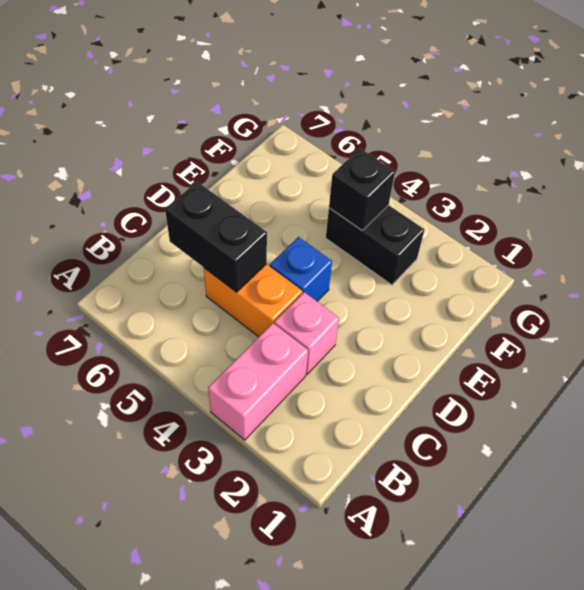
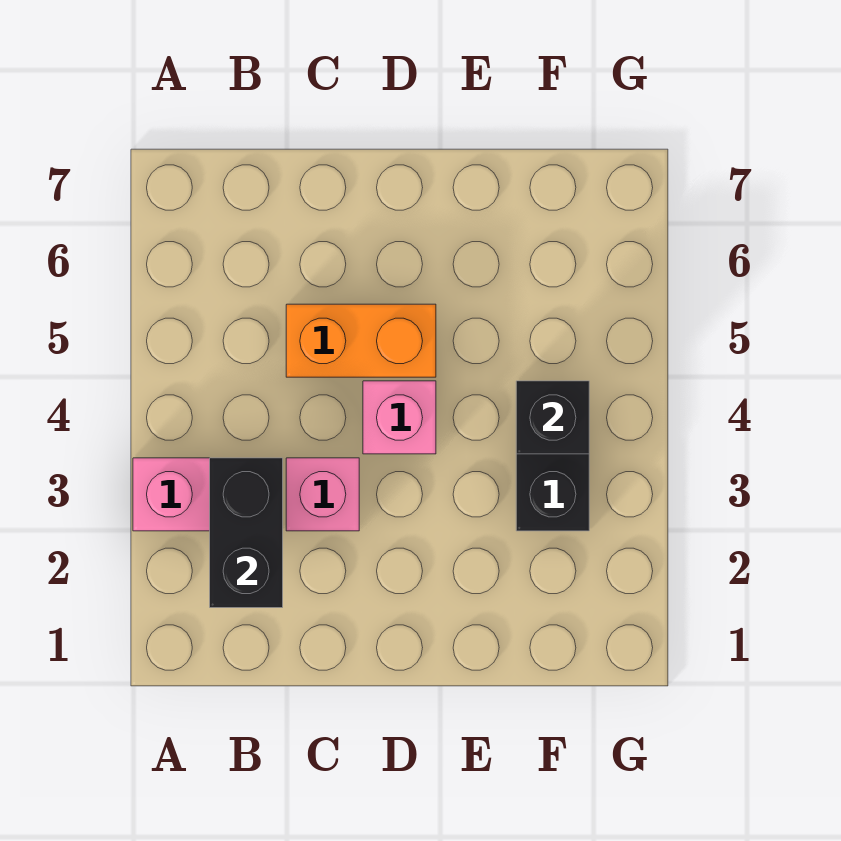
orange 1x2 brick [204,264,302,337] -> orange 1x2 brick turned to [286,304,436,377]
black 1x2 brick [165,182,267,292] -> black 1x2 brick moved to [210,458,283,608]
blue 1x1 brick [270,237,332,301] -> pink 1x1 brick [363,381,436,454]

